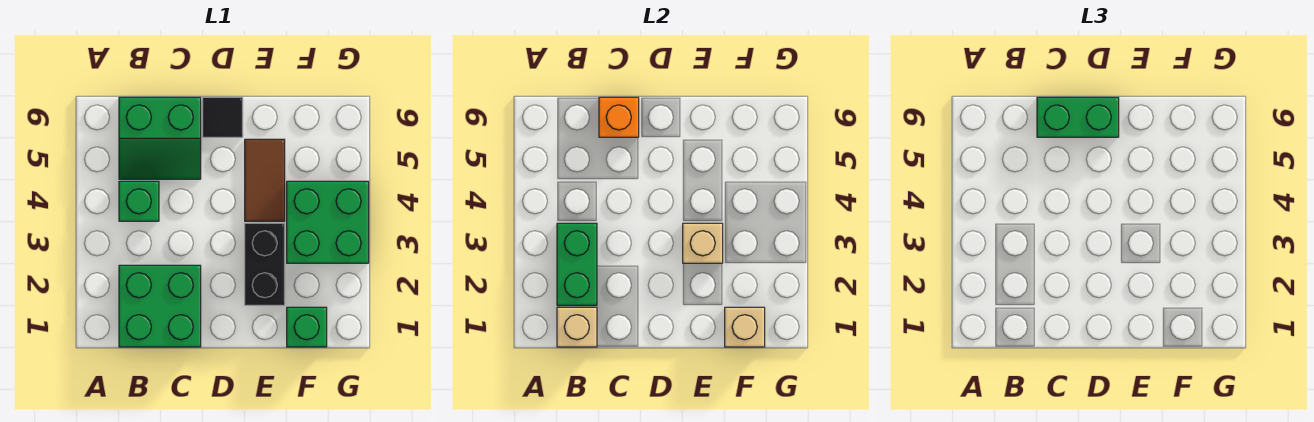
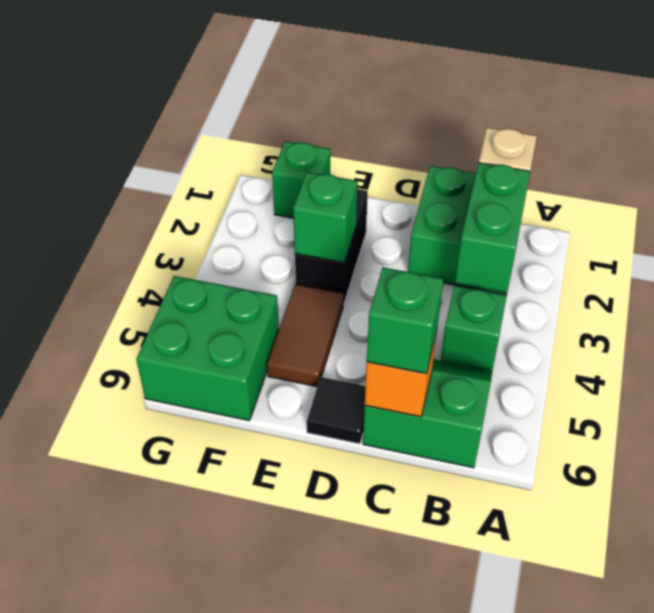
green 1x2 brick [1037,97,1119,137] -> green 1x1 brick [367,267,443,374]
tan 1x1 brick [683,223,723,263] -> green 1x1 brick [293,172,358,263]
tan 1x1 brick [725,307,765,347] -> none
green 2x2 brick [287,181,369,263] -> green 2x2 brick moved to [136,276,279,421]

